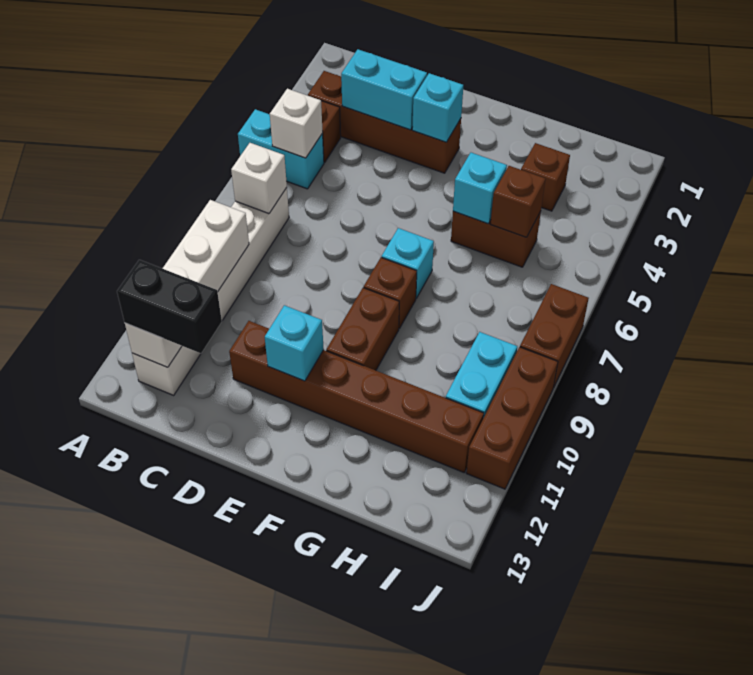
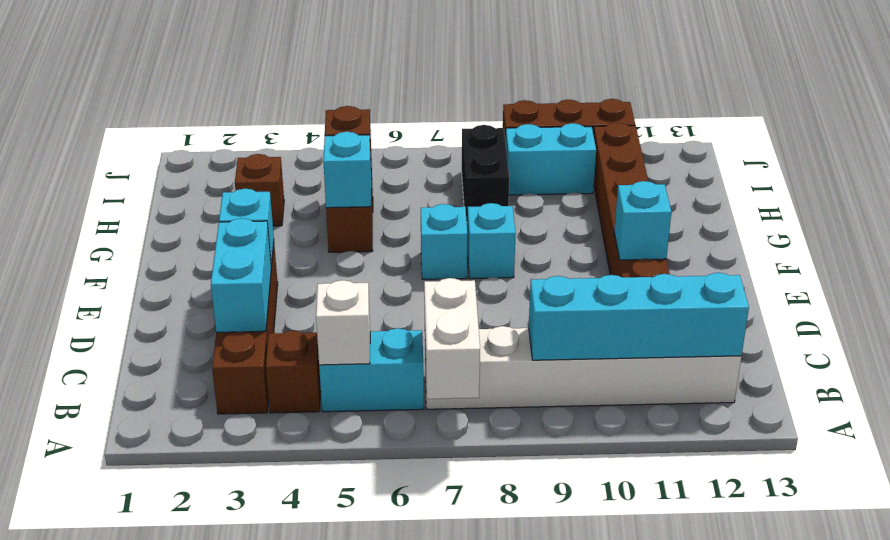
cyan 1x2 brick [238,109,324,189] -> cyan 1x2 brick turned to [319,328,424,412]
white 1x1 brick [231,143,287,214] -> white 1x2 brick [424,278,480,399]
white 1x4 brick [125,200,249,367] -> cyan 1x4 brick [529,273,749,360]
black 1x2 brick [117,260,222,353] -> black 1x2 brick moved to [462,125,509,222]
brown 1x1 brick [364,257,417,329] -> cyan 1x1 brick [467,203,516,278]
brown 1x2 brick [326,288,399,370] -> none
brown 1x2 brick [520,284,589,388] -> none

